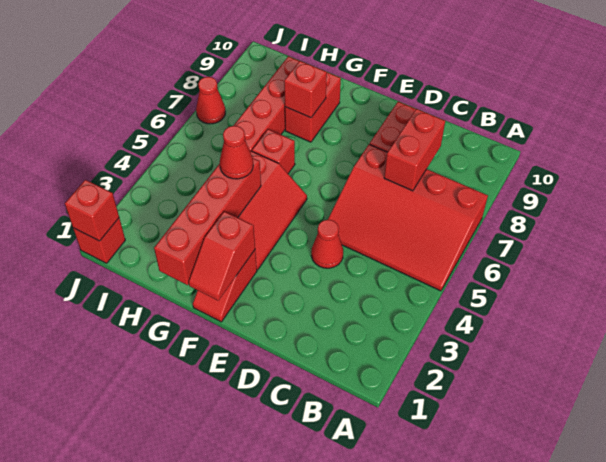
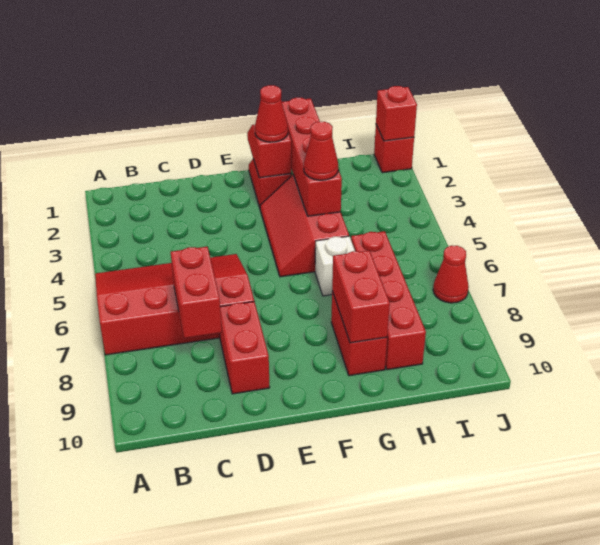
red 1x1 cone [311,220,343,268] -> red 1x1 cone moved to [255,85,288,142]
red 1x1 brick [252,129,295,173] -> white 1x1 brick [315,236,355,296]
red 1x1 brick [284,61,327,118] -> red 1x2 brick [332,251,390,343]

